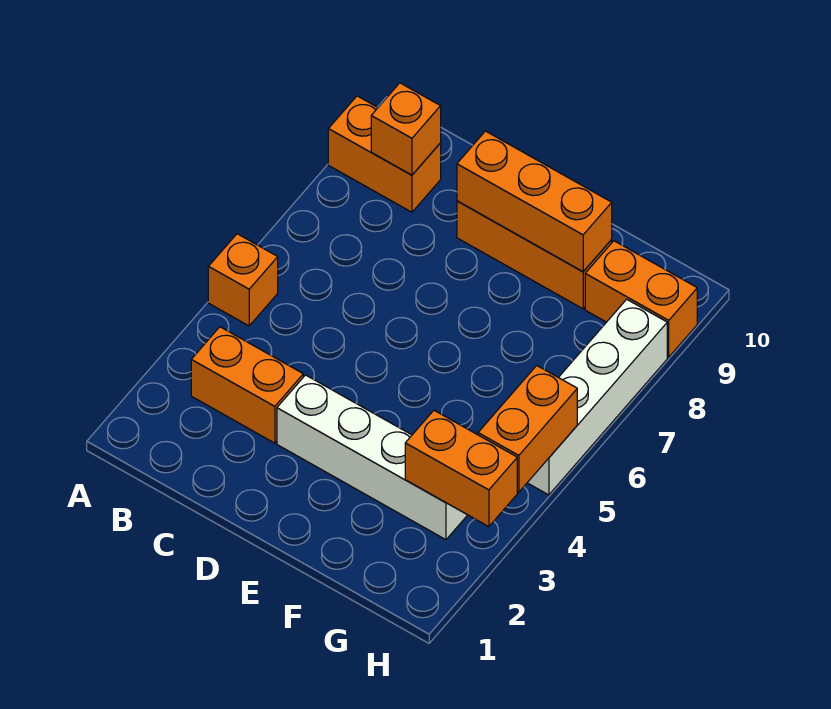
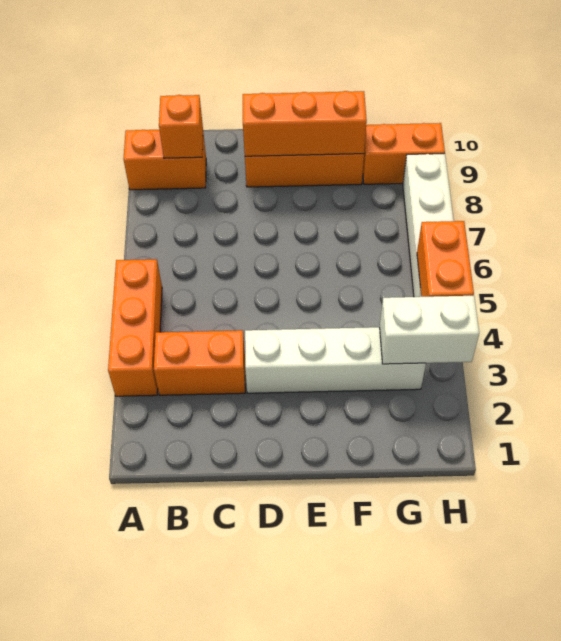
orange 1x1 brick [208,234,278,326] -> orange 1x3 brick [108,259,162,396]
orange 1x2 brick [405,410,517,527] -> white 1x2 brick [380,296,479,364]

